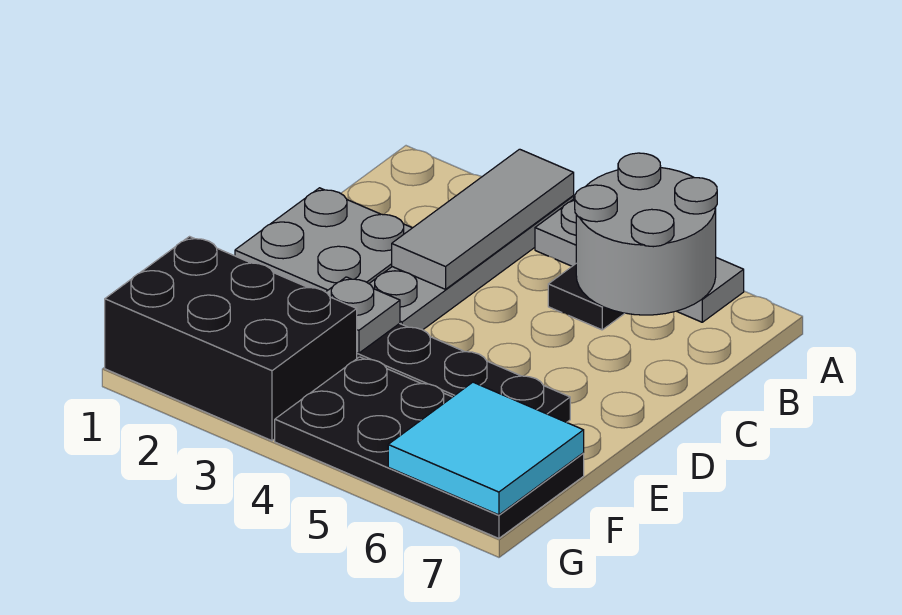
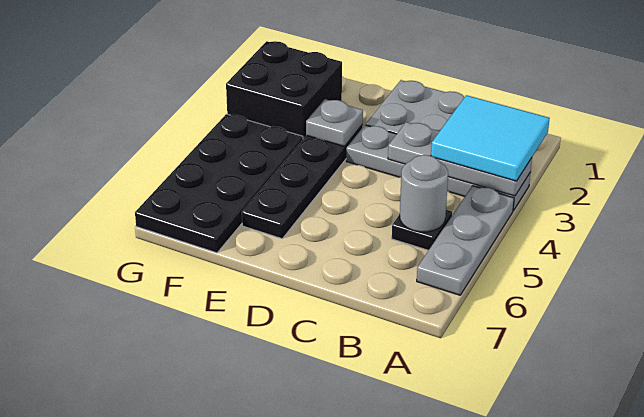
grey 1x3 tile [392,149,574,289] -> grey 1x3 plate [388,122,532,196]
grey 2x2 round brick [575,153,717,315] -> grey 1x1 round brick [400,155,448,232]
black 2x3 brick [105,237,357,441] -> black 2x2 brick [226,41,342,139]
cyan 2x2 tile [388,382,584,515] -> cyan 2x2 tile moved to [431,95,550,181]

